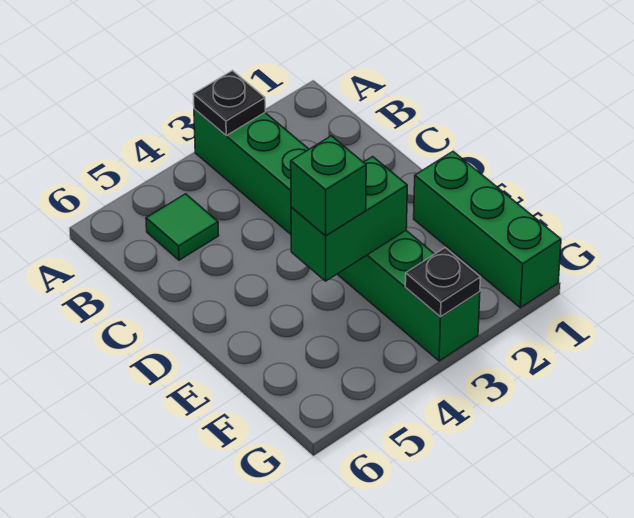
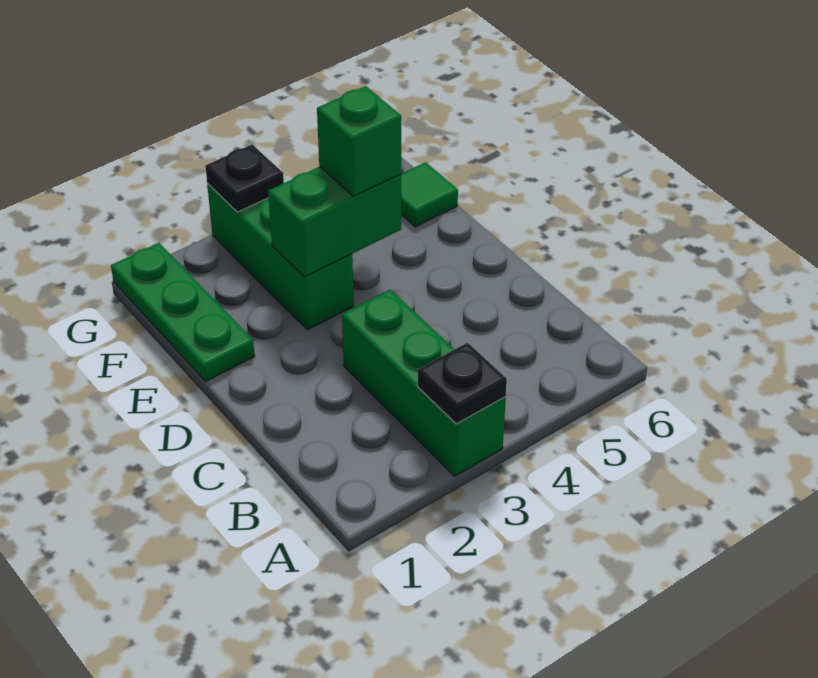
green 1x1 tile [146,194,219,260] -> green 1x1 tile moved to [401,162,458,227]
green 1x3 brick [414,152,561,308] -> green 1x3 plate [111,243,255,382]

